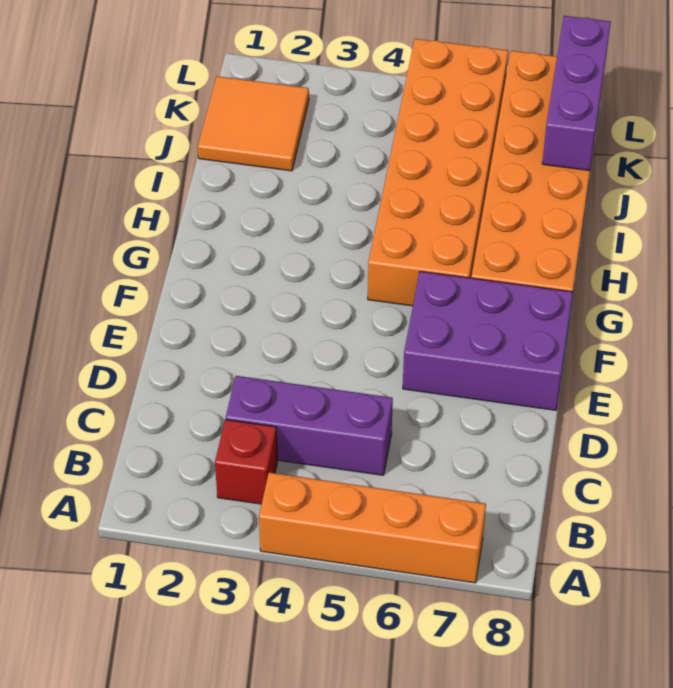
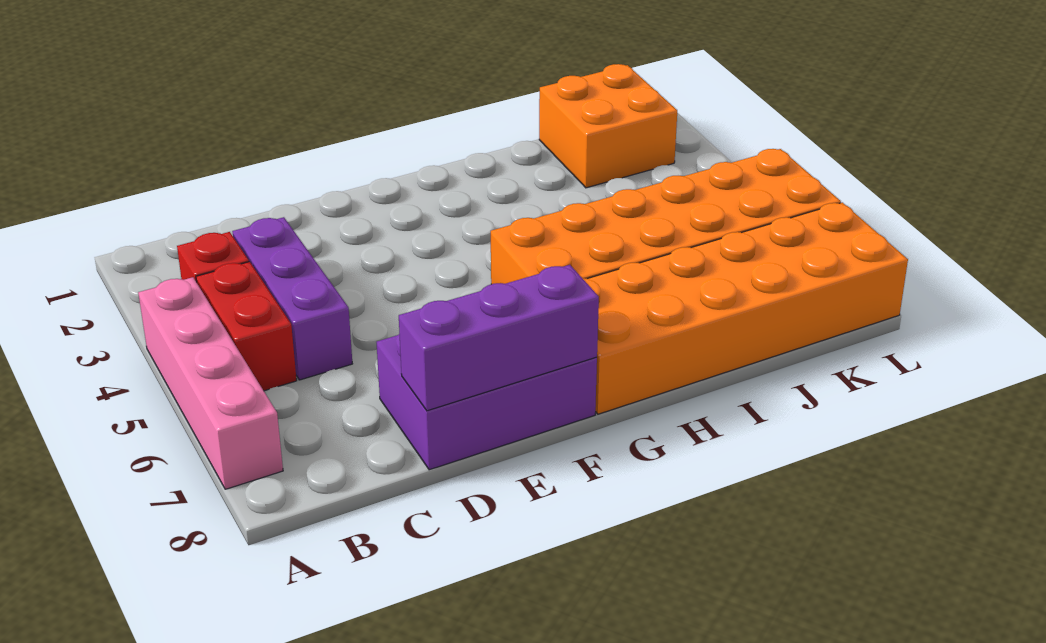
orange 1x4 brick [259,473,486,583] -> pink 1x4 brick [138,277,283,489]
none -> red 1x2 brick [196,262,297,391]
purple 2x3 brick [403,271,573,410] -> purple 2x3 brick turned to [376,334,597,470]
orange 2x2 tile [198,76,309,171] -> orange 2x2 brick [539,64,677,188]
purple 1x3 brick [542,16,611,171] -> purple 1x3 brick moved to [399,265,599,411]

